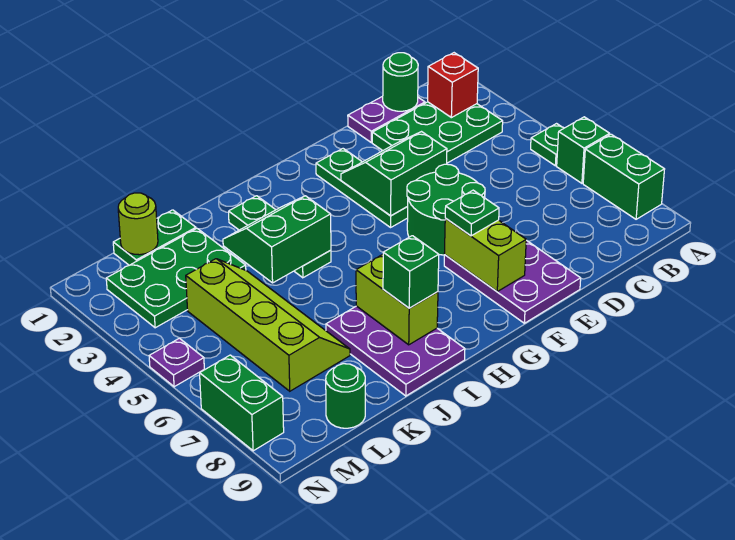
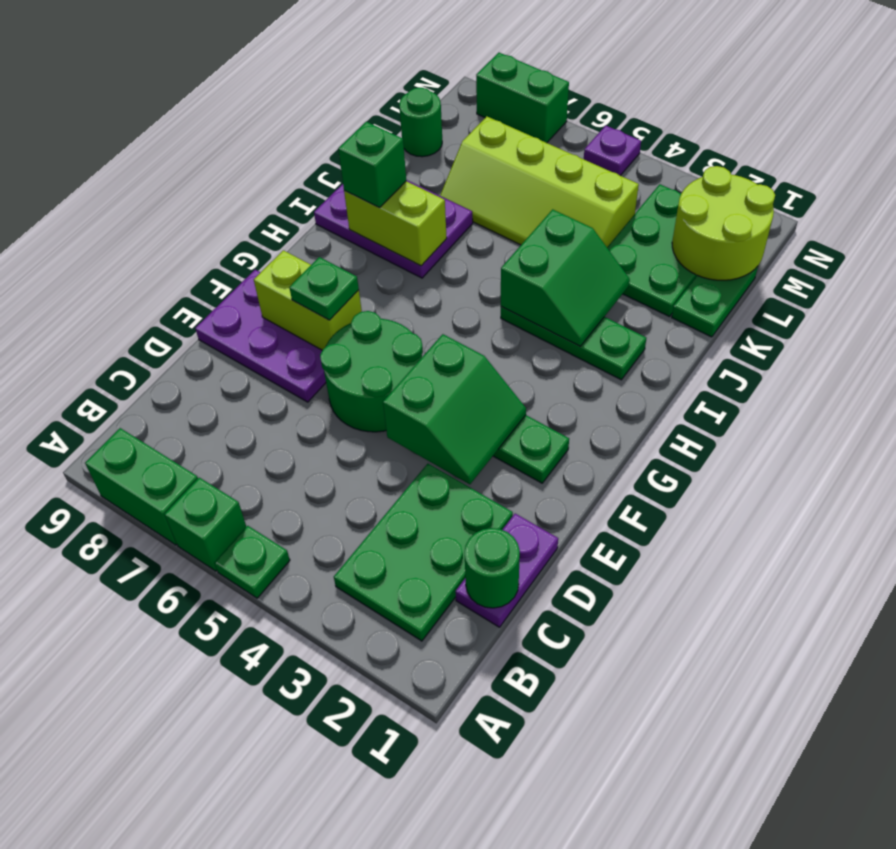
red 1x1 brick [428,53,478,118] -> none
lime 1x1 round brick [118,193,158,255] -> lime 2x2 round brick [672,166,775,280]

